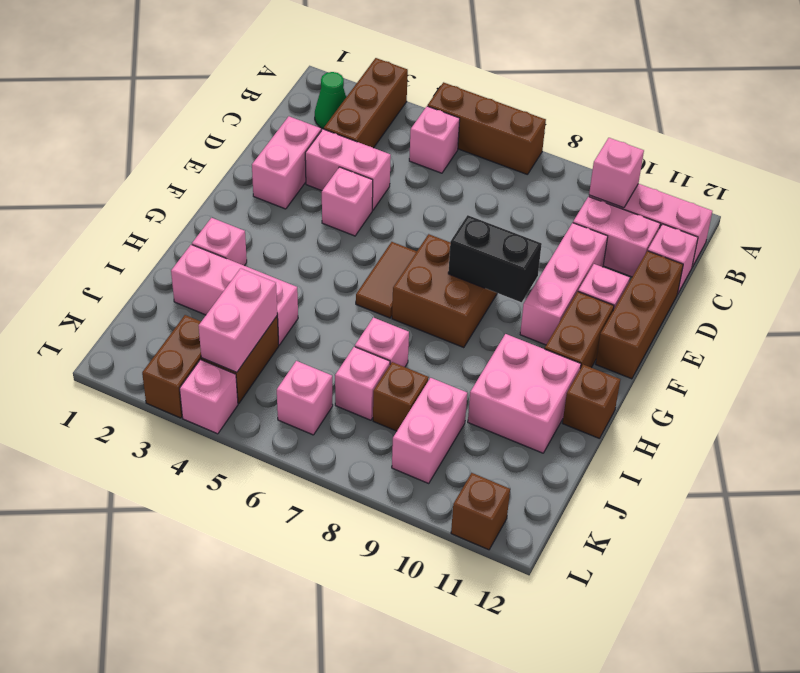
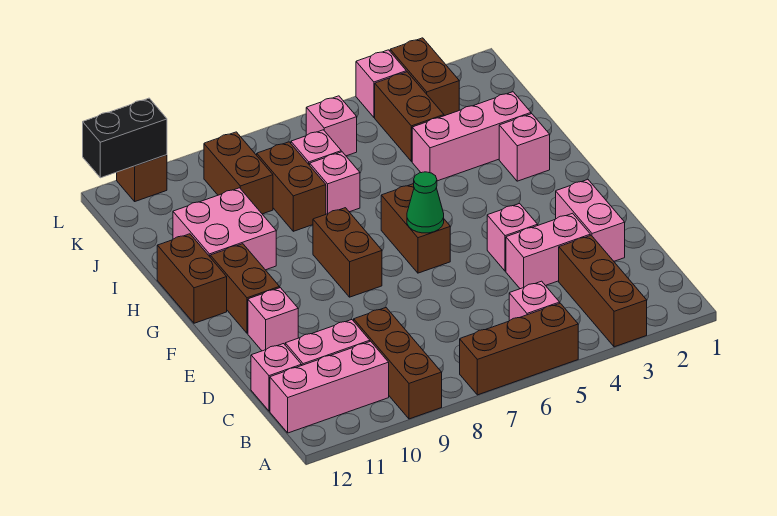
green 1x1 cone [315,72,346,129] -> green 1x1 cone moved to [407,172,444,233]
pink 1x1 brick [589,138,644,208] -> none
pink 1x3 brick [520,223,608,345] -> none
brown 1x3 brick [596,251,683,379] -> brown 1x3 brick moved to [354,308,442,419]
brown 1x2 tile [356,242,417,318] -> brown 1x2 brick [381,184,450,273]
brown 2x2 brick [392,234,497,348] -> brown 1x2 brick [313,208,382,297]
black 1x2 brick [448,215,542,302] -> black 1x2 brick moved to [83,98,167,178]
brown 1x1 brick [563,365,620,439] -> brown 1x2 brick [157,234,227,323]
pink 1x2 brick [199,268,277,372] -> none
brown 1x1 brick [373,362,429,431] -> brown 1x2 brick [257,142,326,231]
pink 1x2 brick [392,378,467,483] -> brown 1x2 brick [204,132,273,214]

